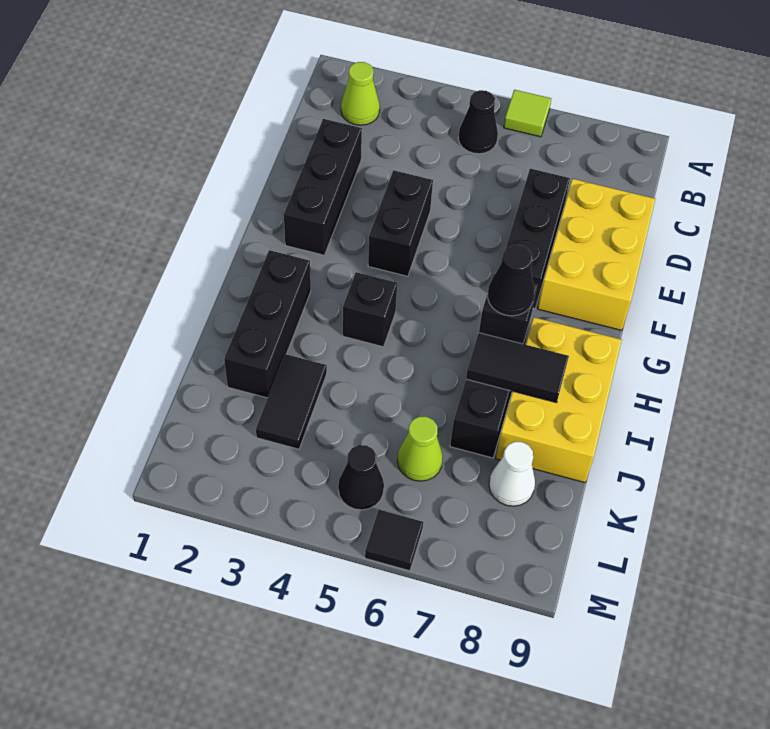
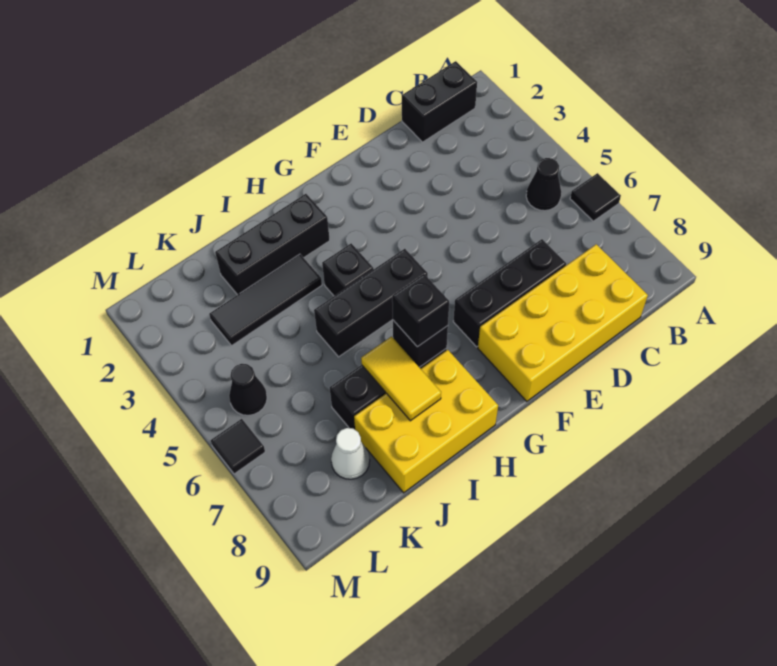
lime 1x1 tile [504,90,551,137] -> black 1x1 tile [570,173,621,221]
lime 1x1 cone [341,62,380,125] -> none
black 1x3 brick [284,119,362,255] -> black 1x3 brick moved to [314,249,428,357]
yellow 2x3 brick [538,179,655,330] -> yellow 2x4 brick [478,244,648,401]
black 1x2 brick [368,170,433,276] -> black 1x2 brick moved to [402,61,477,142]
black 1x1 cone [488,245,534,316] -> black 1x1 brick [392,274,449,347]
black 1x2 tile [466,333,569,403] -> yellow 1x2 tile [361,337,441,421]
black 1x2 tile [256,354,327,449] -> black 1x3 tile [209,254,322,346]
lime 1x1 cone [397,416,443,481] -> none

